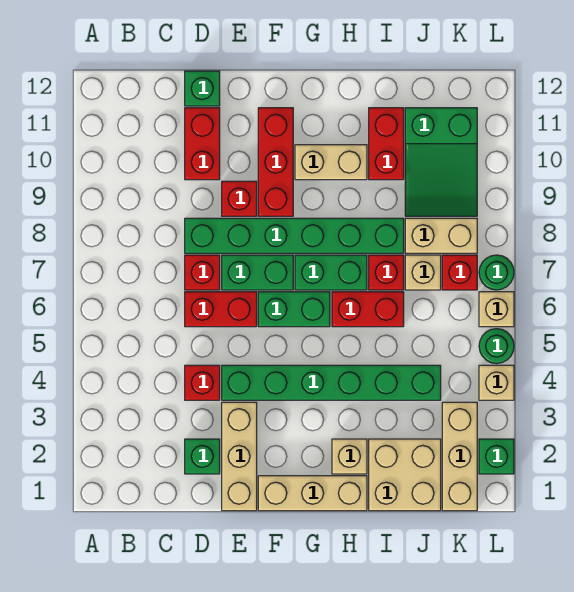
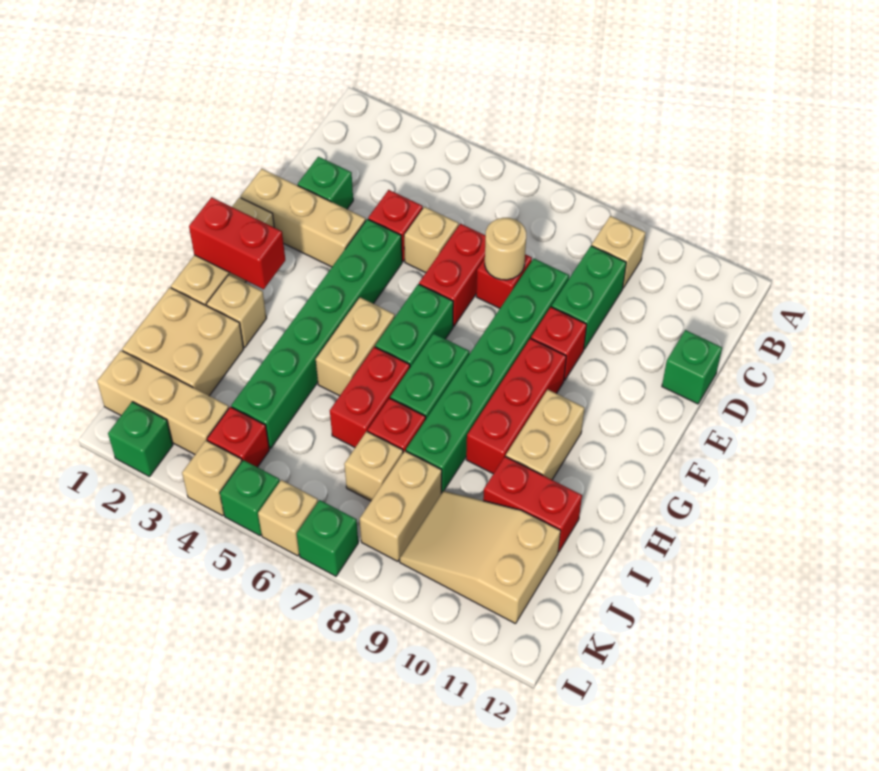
none -> tan 1x1 brick [592,216,646,288]
none -> tan 1x1 brick [404,207,459,273]
none -> tan 1x1 round brick [485,218,526,280]
red 1x2 brick [185,108,220,180] -> red 1x2 brick moved to [189,197,285,289]
green 1x2 brick [222,255,293,290] -> green 1x2 brick moved to [552,246,626,349]
red 1x3 brick [258,108,293,216] -> red 1x3 brick turned to [466,338,566,474]
none -> tan 1x2 brick [316,297,395,396]
green 2x3 slope [405,108,477,216] -> tan 2x3 slope [400,491,561,624]
red 1x1 brick [442,255,477,290] -> red 1x1 brick moved to [207,407,269,467]
green 1x1 round brick [479,329,514,364] -> green 1x1 brick [220,460,280,536]
green 1x1 round brick [479,255,514,290] -> green 1x1 brick [297,500,358,576]

